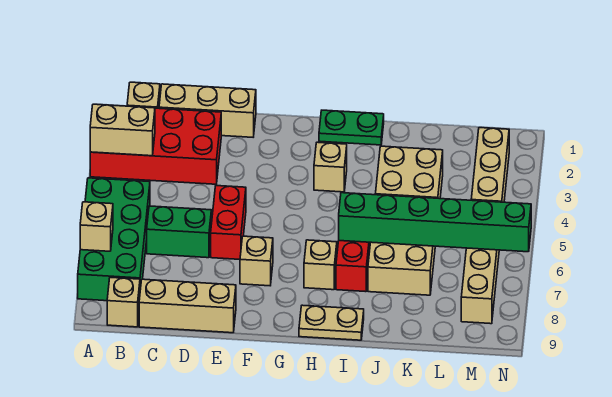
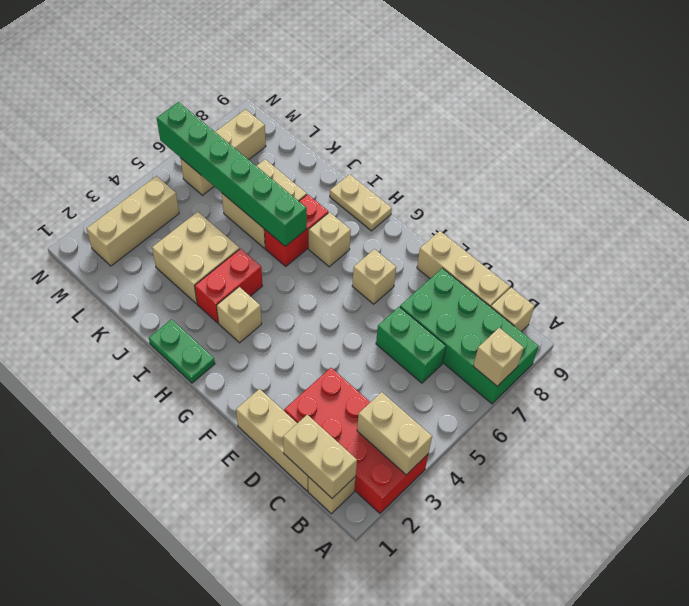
green 2x4 brick [78,178,150,301] -> green 2x4 brick turned to [400,268,539,404]
none -> tan 1x2 brick [283,415,357,498]
red 1x2 brick [211,186,246,259] -> red 1x2 brick moved to [195,249,262,323]

